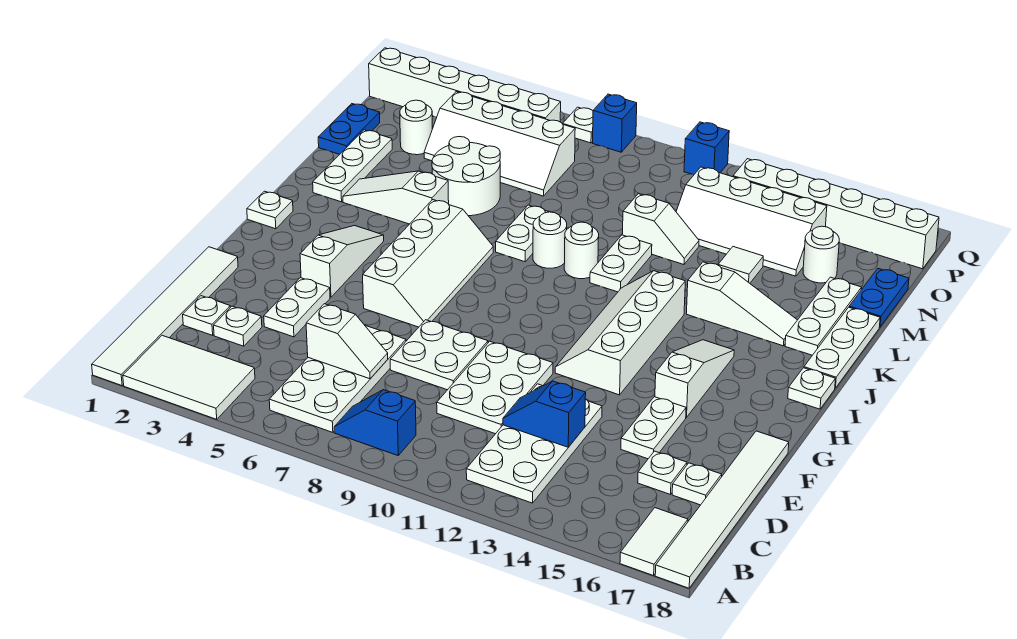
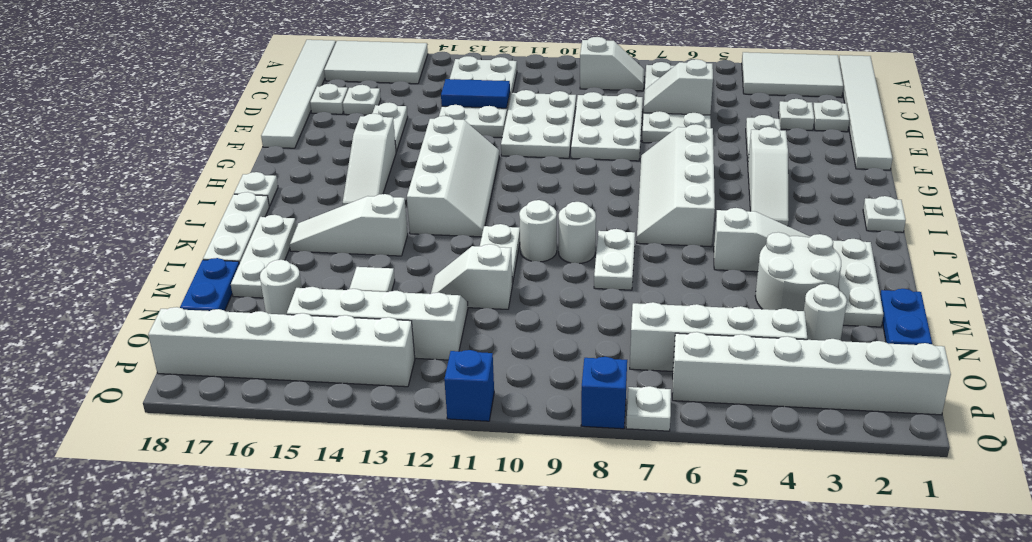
white 1x2 tile [620,508,688,576] -> white 2x3 tile [324,41,428,84]
blue 1x2 slope [334,390,416,455] -> white 1x2 slope [580,37,644,91]
blue 1x2 slope [503,381,586,447] -> blue 1x2 tile [441,79,510,108]
white 2x2 plate [390,320,488,390] -> white 2x3 plate [571,92,643,161]
white 2x2 round brick [432,137,500,216] -> white 2x2 round brick moved to [755,232,841,311]

